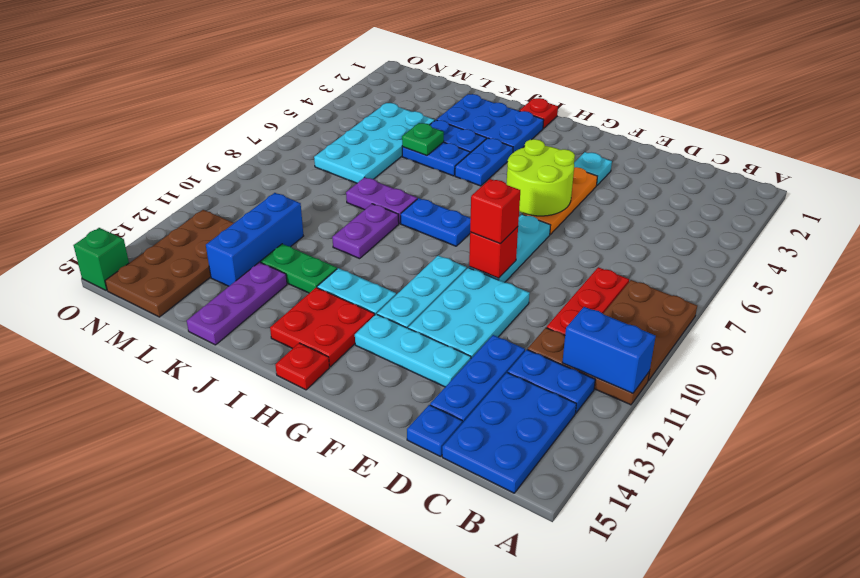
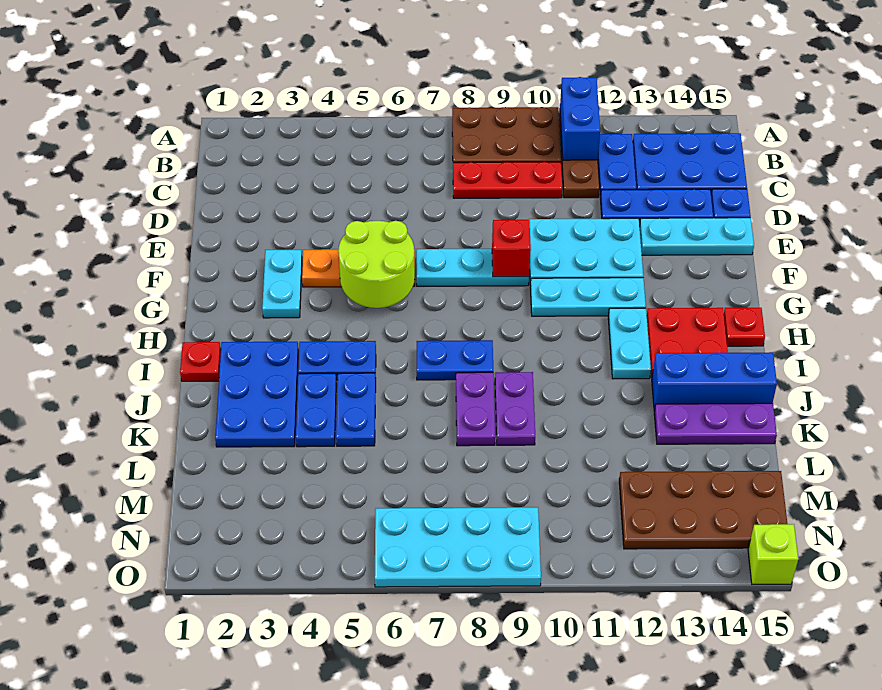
cyan 1x3 plate [355,314,471,387] -> cyan 1x3 plate turned to [640,218,754,255]
cyan 1x1 plate [574,152,612,185] -> cyan 1x2 plate [262,250,302,318]
red 1x1 brick [470,179,520,244] -> none
blue 1x2 plate [401,198,471,246] -> blue 1x2 plate turned to [417,340,493,380]
purple 1x2 plate [332,204,399,259] -> purple 1x2 plate turned to [495,372,535,445]
green 1x2 plate [260,244,337,293] -> none
green 1x1 plate [402,123,444,156] -> none
cyan 2x4 plate [314,103,435,183] -> cyan 2x4 plate moved to [375,507,541,587]
blue 1x3 brick [206,193,303,286] -> blue 1x3 brick moved to [652,352,777,411]
green 1x1 brick [73,228,129,290] -> lime 1x1 brick [748,524,798,584]

